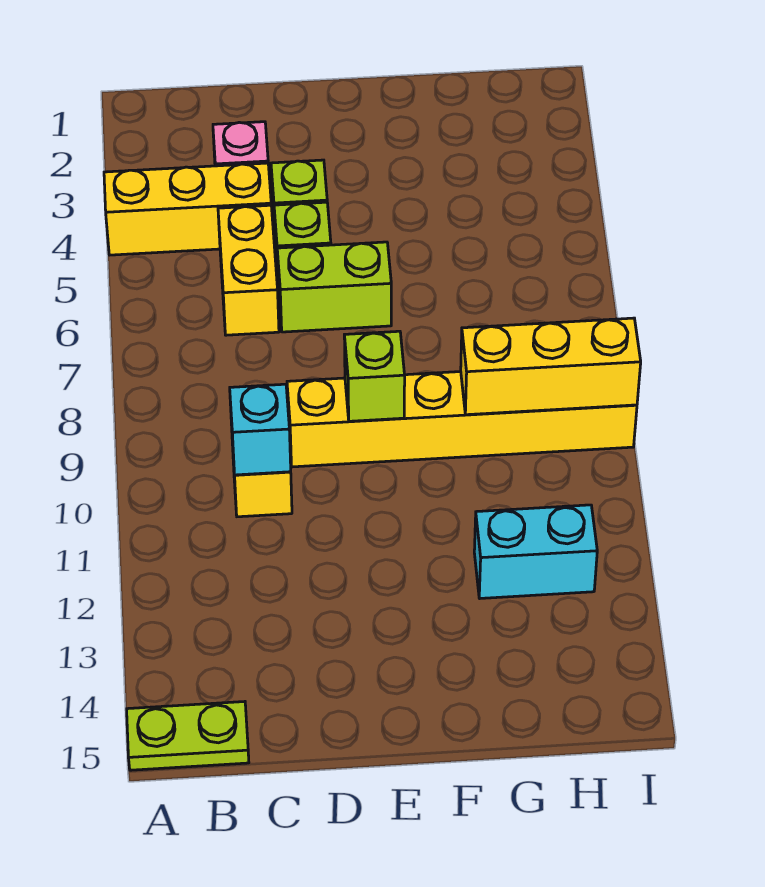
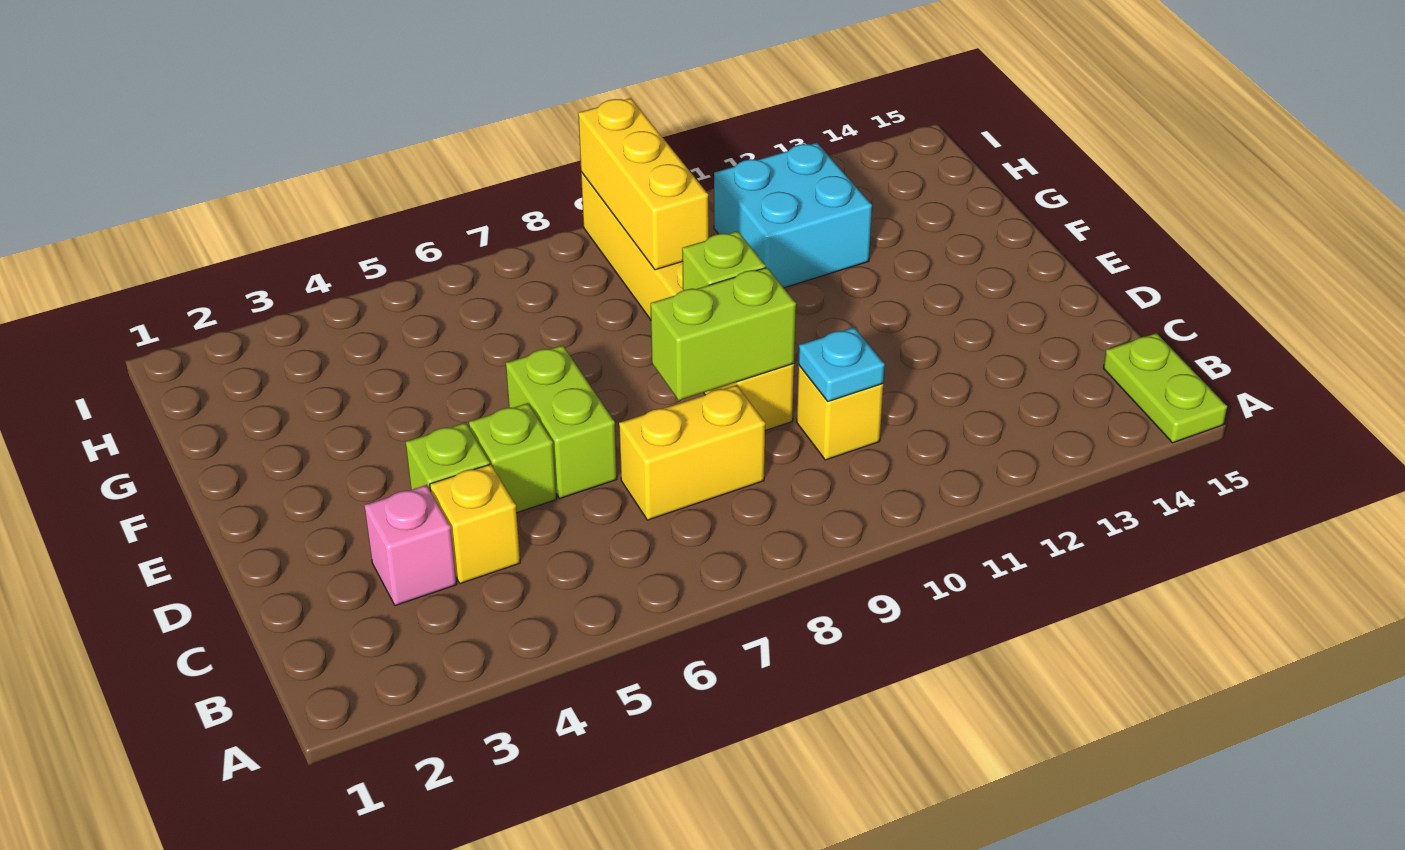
yellow 1x3 brick [104,163,271,255] -> yellow 1x1 brick [430,464,520,584]
yellow 1x2 brick [218,205,279,335] -> yellow 1x2 brick moved to [619,385,765,520]
cyan 1x1 brick [230,384,291,475] -> cyan 1x1 plate [798,327,885,401]
none -> lime 1x2 brick [651,268,796,400]
cyan 1x2 brick [474,505,597,598] -> cyan 2x2 brick [714,143,872,288]

